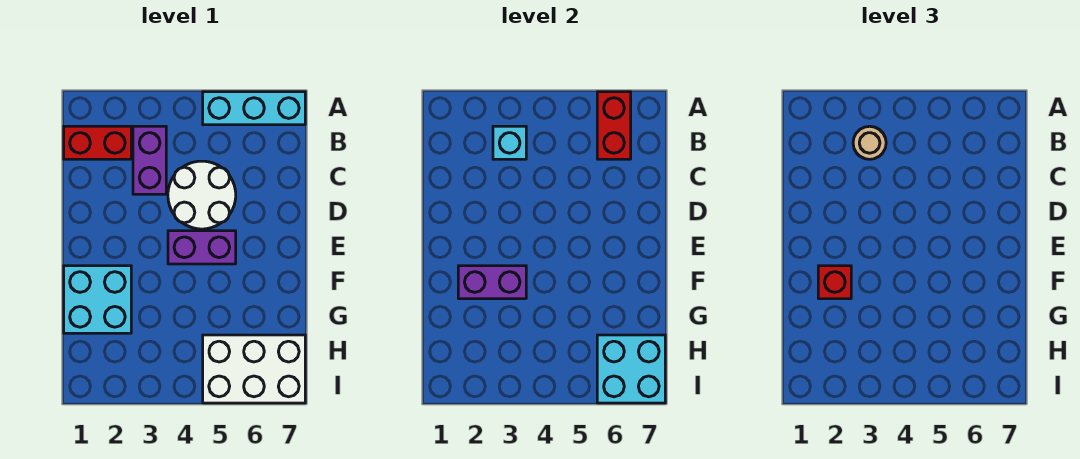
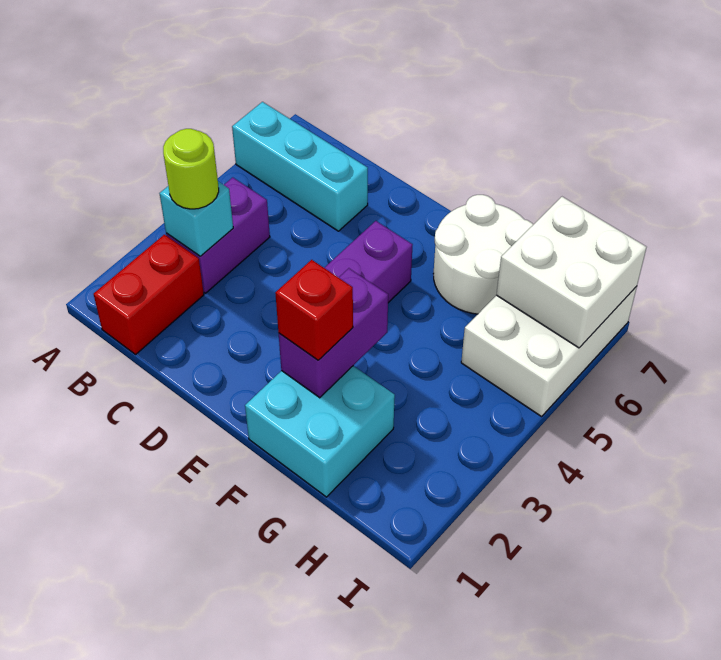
cyan 1x3 brick [203,92,305,125] -> cyan 1x3 brick turned to [232,102,368,231]
red 1x2 brick [597,92,631,159] -> none
purple 1x2 brick [133,126,166,194] -> purple 1x2 brick turned to [166,178,270,293]
tan 1x1 round brick [853,126,886,159] -> lime 1x1 round brick [163,129,219,209]
white 2x2 round brick [168,161,236,229] -> white 2x2 round brick moved to [433,195,533,314]
cyan 2x2 brick [597,335,665,403] -> white 2x2 brick [496,197,647,348]

